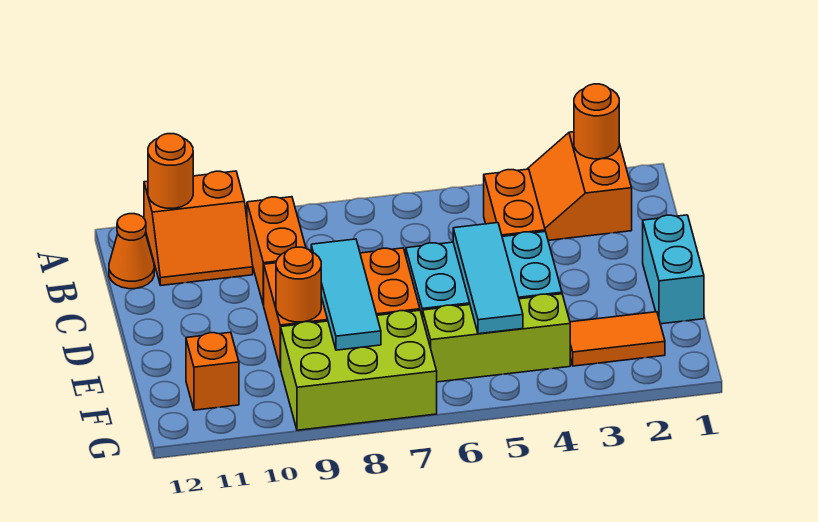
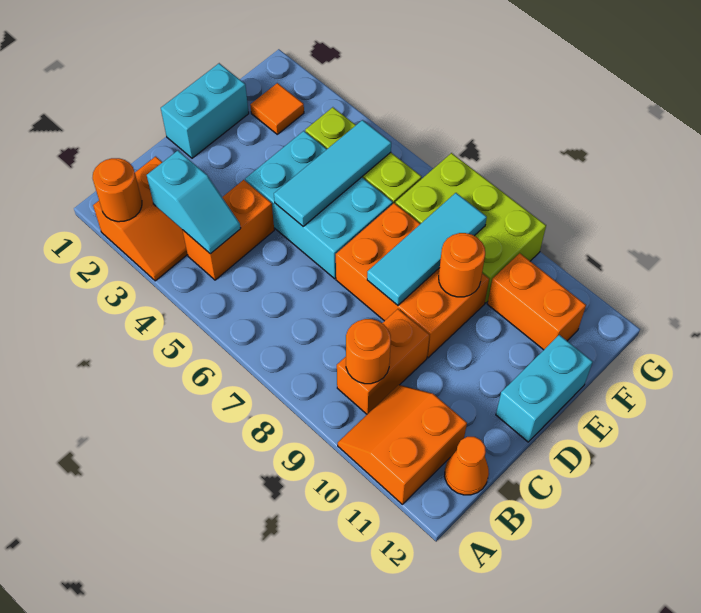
orange 2x2 slope [144,171,253,285] -> orange 2x2 slope turned to [338,385,467,504]
orange 1x1 round brick [148,134,193,208] -> orange 1x1 round brick moved to [346,319,391,384]
none -> cyan 1x2 slope [147,151,241,254]
none -> cyan 1x2 brick [496,335,593,442]
orange 1x2 tile [570,312,665,366] -> orange 1x1 tile [250,83,304,134]
orange 1x1 brick [186,332,239,410] -> orange 1x2 brick [488,253,586,350]

